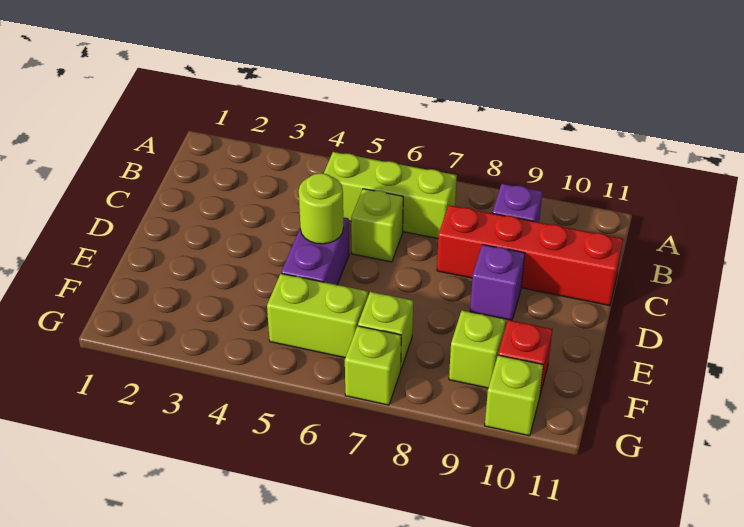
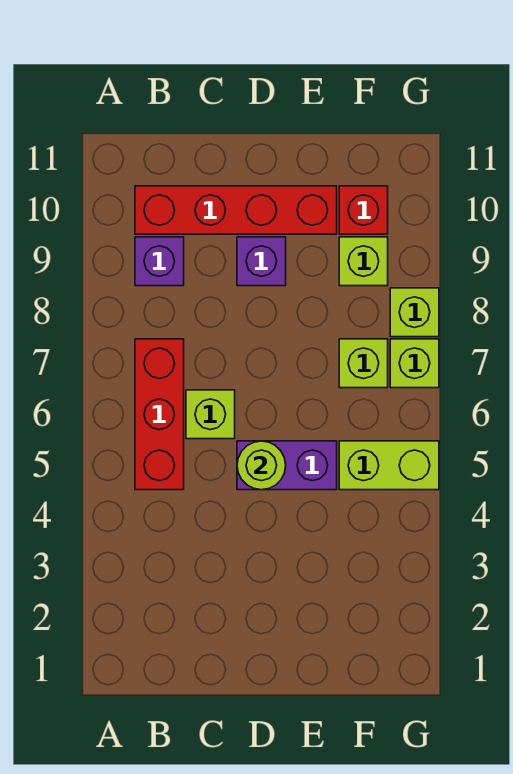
lime 1x3 brick [324,152,457,238] -> red 1x3 brick [135,339,184,490]
red 1x4 brick [437,205,623,306] -> red 1x4 brick turned to [135,186,337,234]
lime 1x2 brick [267,274,368,358] -> lime 1x2 brick turned to [339,441,439,490]
lime 1x1 brick [485,355,543,436] -> lime 1x1 brick moved to [390,288,439,337]

